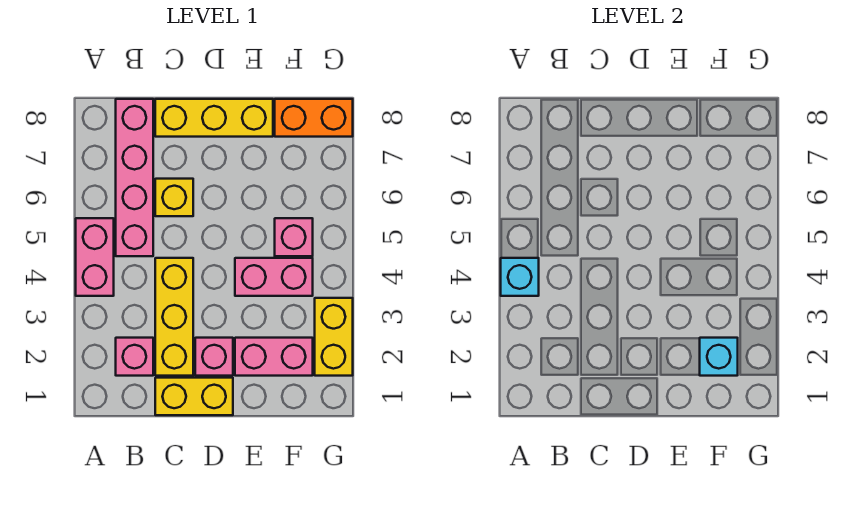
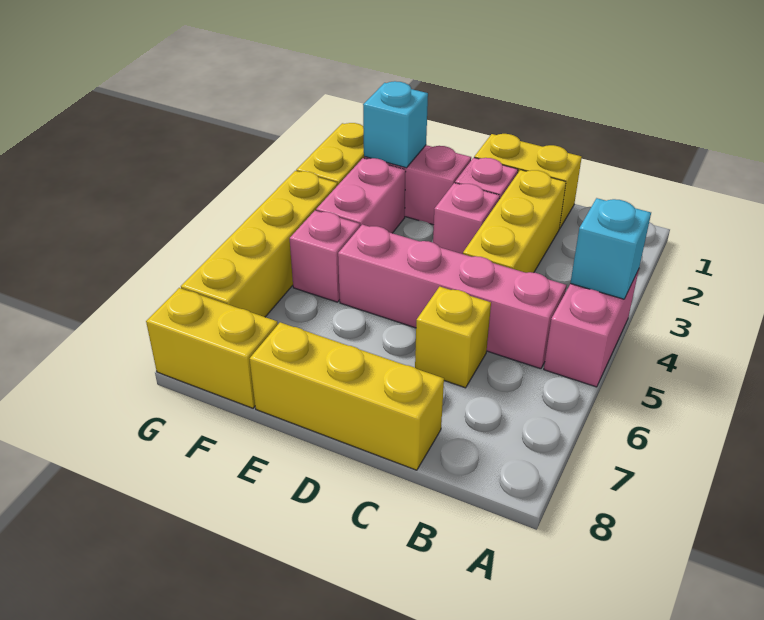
pink 1x1 brick [116,338,153,376] -> pink 1x1 brick moved to [433,183,500,254]
pink 1x4 brick [116,99,153,256] -> pink 1x4 brick turned to [338,225,567,369]
pink 1x2 brick [235,258,313,296] -> pink 1x2 brick turned to [316,158,406,233]
orange 1x2 brick [275,99,353,137] -> yellow 1x2 brick [146,288,278,408]
none -> yellow 1x4 brick [181,171,338,317]

